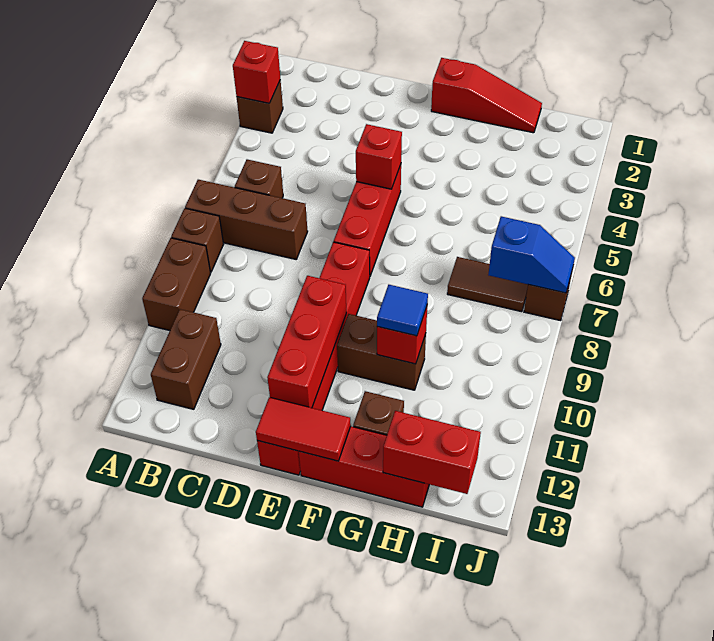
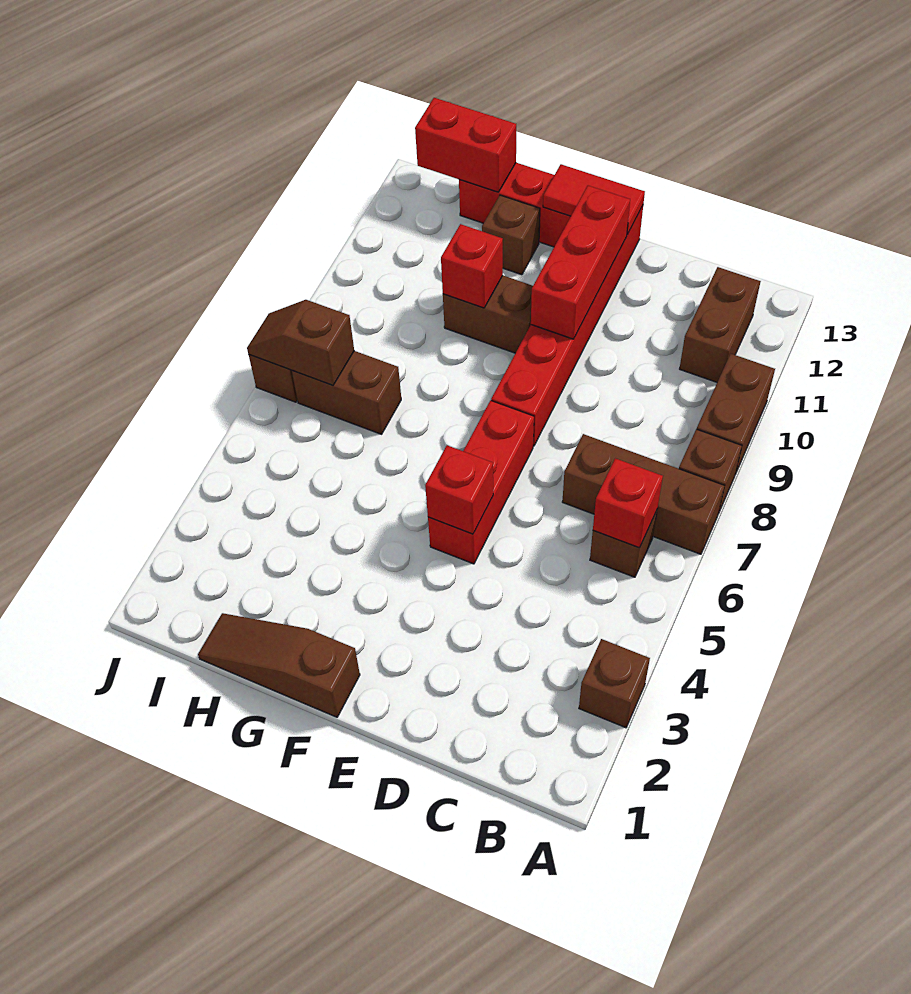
red 1x1 brick [233,41,280,103] -> red 1x1 brick moved to [593,458,663,548]
red 1x3 slope [431,58,542,133] -> brown 1x3 slope [198,613,360,717]
blue 1x1 tile [377,285,428,336] -> none
brown 1x2 tile [447,257,528,312] -> brown 1x2 brick [292,351,401,434]
blue 1x2 slope [488,216,575,293] -> brown 1x2 slope [247,300,354,385]

